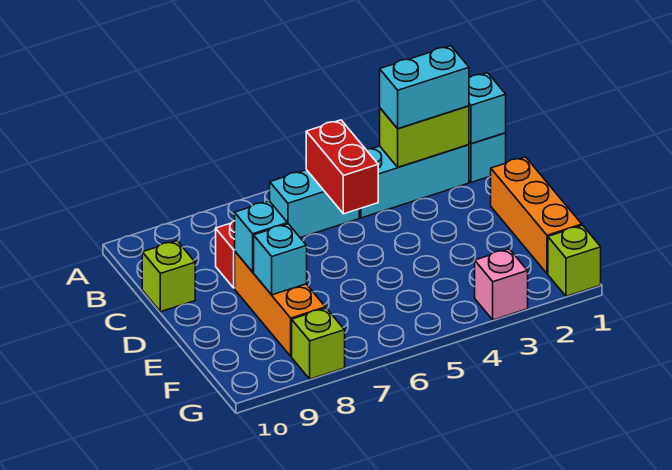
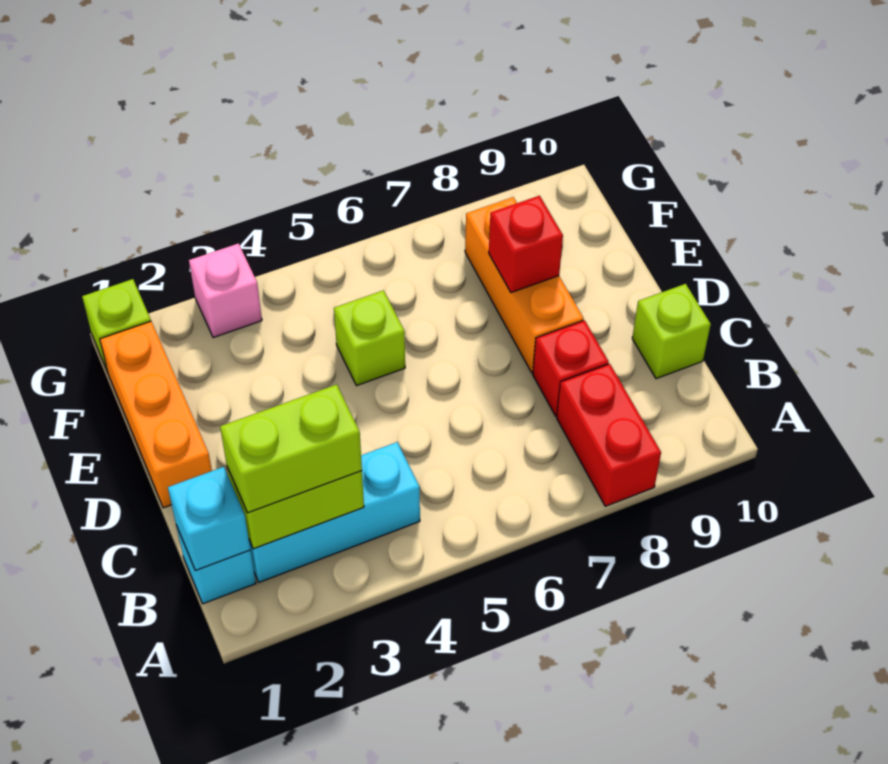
cyan 1x2 brick [380,46,469,128] -> lime 1x2 brick [220,385,362,513]
cyan 1x2 brick [270,170,359,238] -> none
red 1x2 brick [306,120,378,214] -> red 1x2 brick moved to [557,364,661,506]
cyan 1x1 brick [235,201,288,272] -> none
cyan 1x1 brick [254,224,307,295] -> red 1x1 brick [489,196,563,293]
lime 1x1 brick [292,308,345,379] -> lime 1x1 brick moved to [334,290,405,386]

